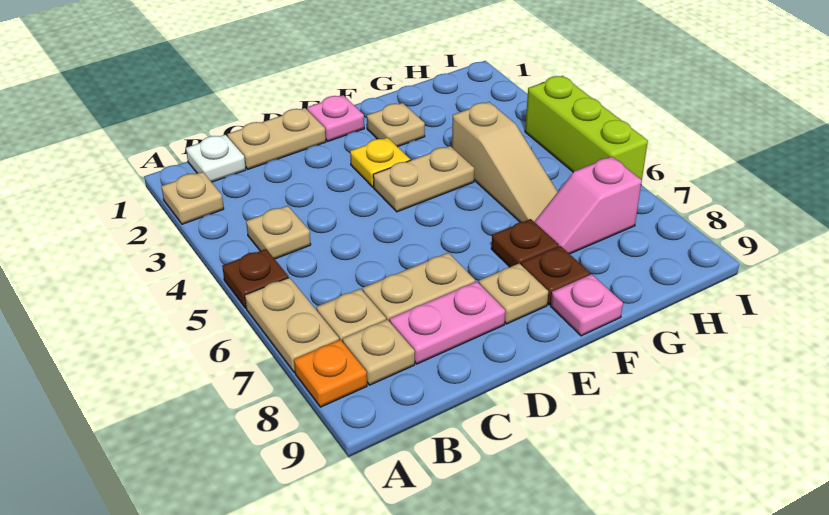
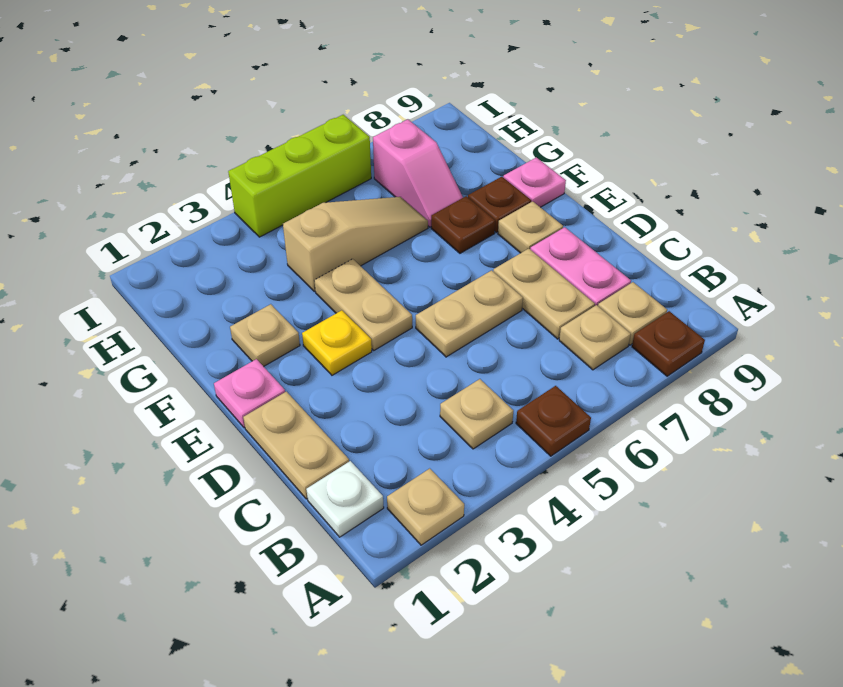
tan 1x2 plate [245,277,339,372] -> tan 1x2 plate moved to [416,270,523,357]
orange 1x1 plate [294,340,367,407] -> brown 1x1 plate [632,311,705,376]

